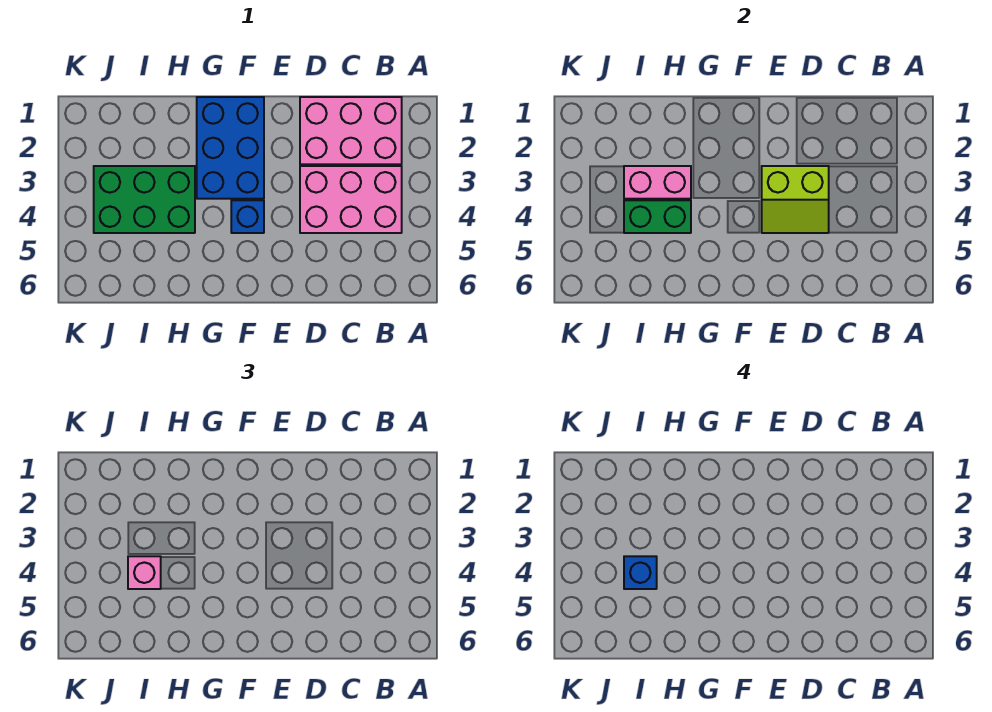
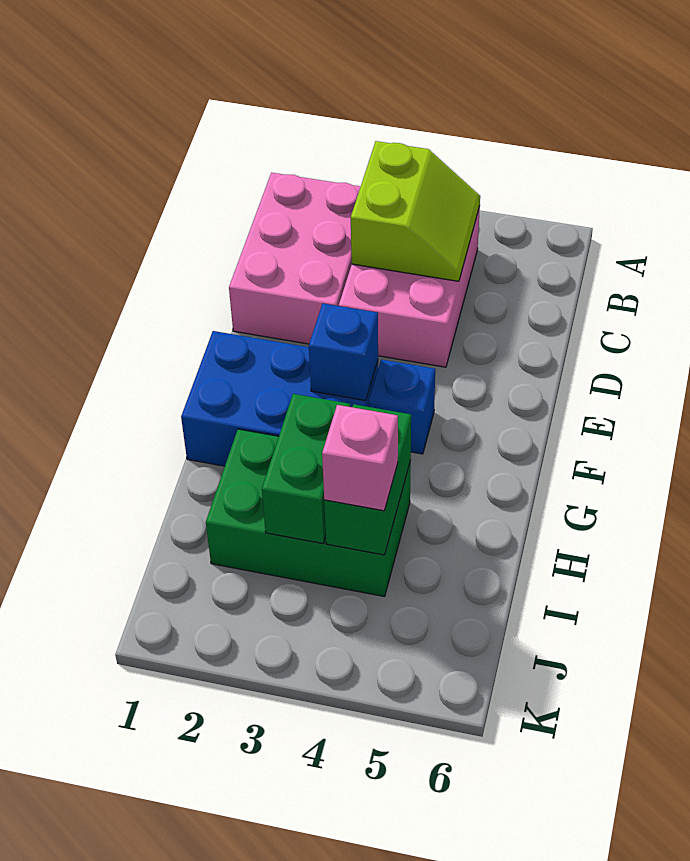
lime 2x2 slope [762,166,829,233] -> lime 2x2 slope moved to [351,141,480,281]
green 2x3 brick [94,166,195,233] -> green 2x3 brick turned to [206,429,411,597]
pink 1x2 brick [624,166,691,199] -> green 1x2 brick [262,394,350,544]
blue 1x1 brick [624,556,657,589] -> blue 1x1 brick moved to [309,303,378,401]

